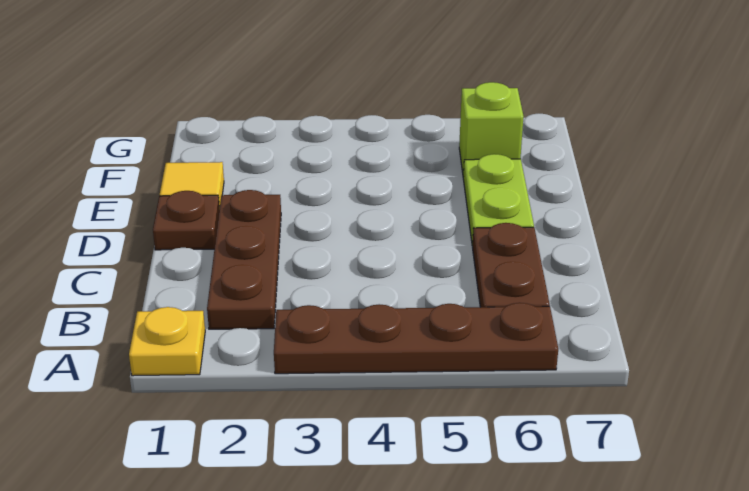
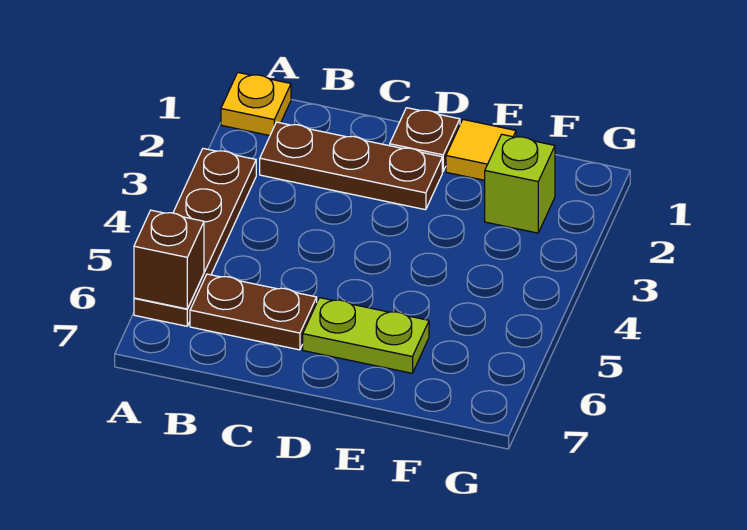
none -> brown 1x1 brick [134,210,204,309]
lime 1x1 brick [459,82,524,176] -> lime 1x1 brick moved to [485,134,555,233]

